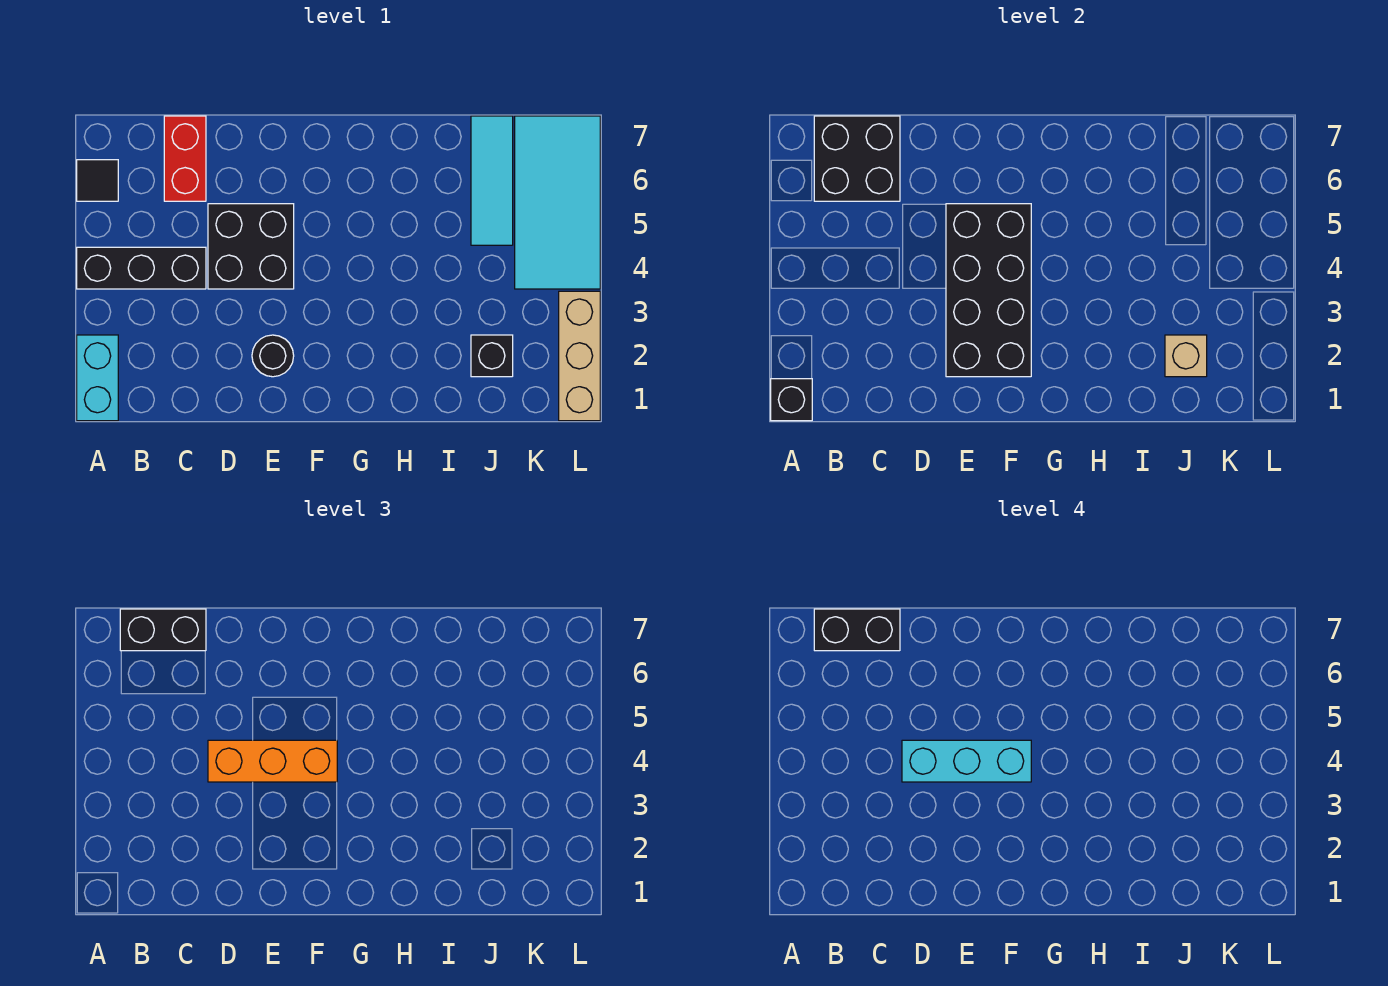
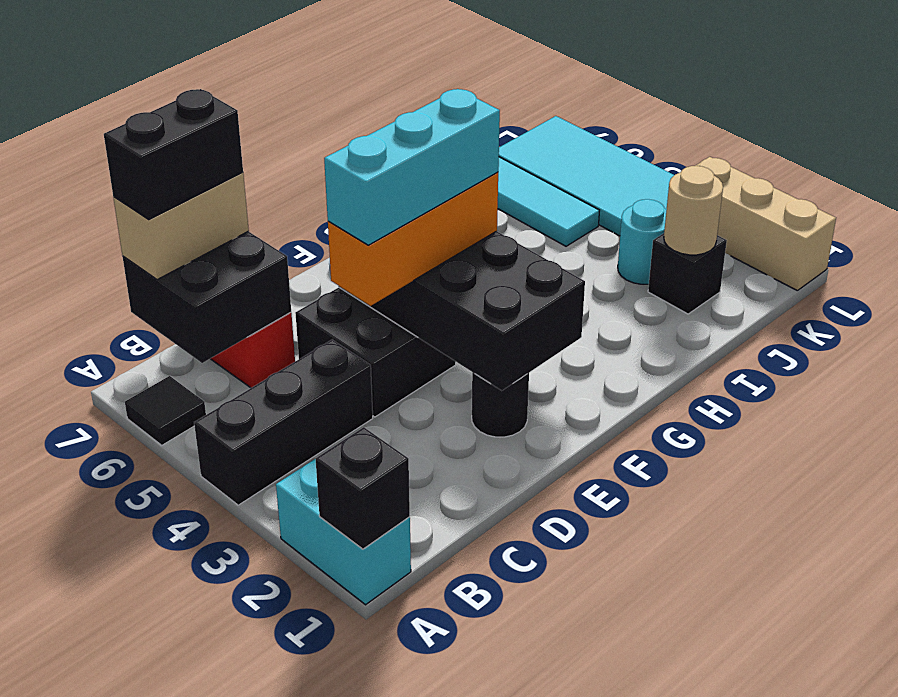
black 1x2 brick [120,609,206,651] -> tan 1x2 brick [113,172,249,280]
tan 1x1 brick [1165,335,1207,377] -> tan 1x1 round brick [664,166,723,255]
none -> cyan 1x1 round brick [618,199,667,284]

